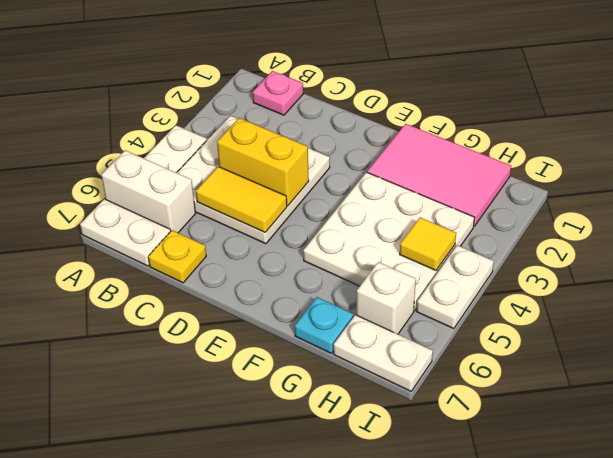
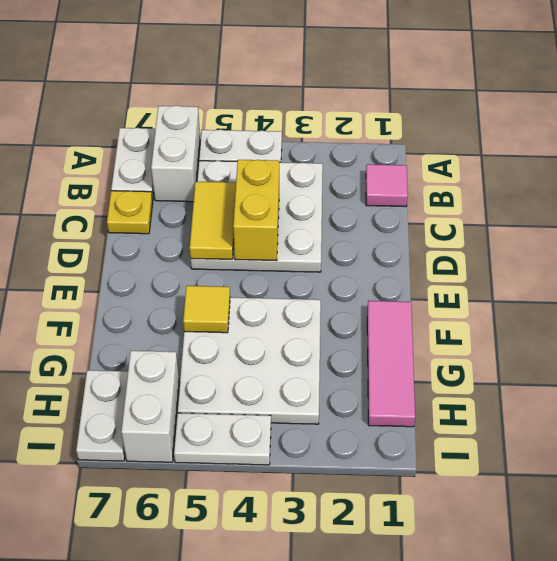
pink 1x1 plate [253,71,303,115] -> pink 1x1 tile [366,164,408,207]
pink 2x3 tile [367,124,511,226] -> pink 1x3 tile [367,301,415,427]
cyan 1x1 plate [295,297,353,353] -> none
yellow 1x1 tile [400,218,456,270] -> yellow 1x1 tile moved to [183,286,230,333]
white 1x1 brick [356,262,416,334] -> white 1x2 brick [121,351,180,462]

